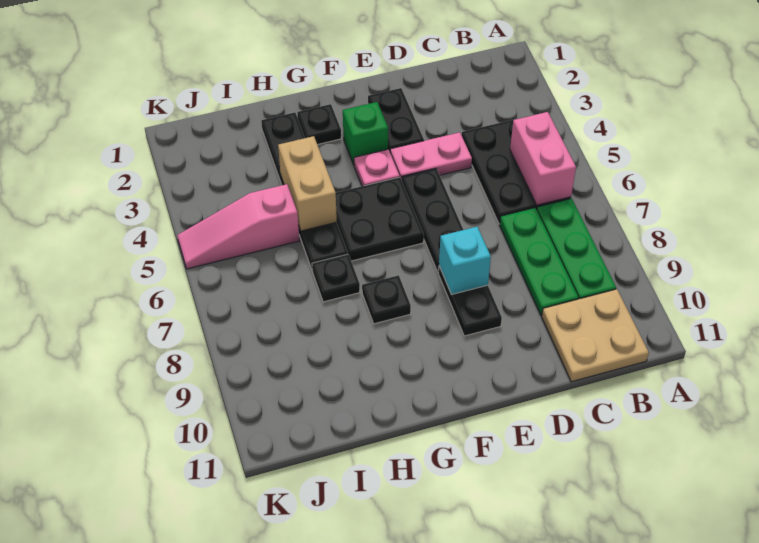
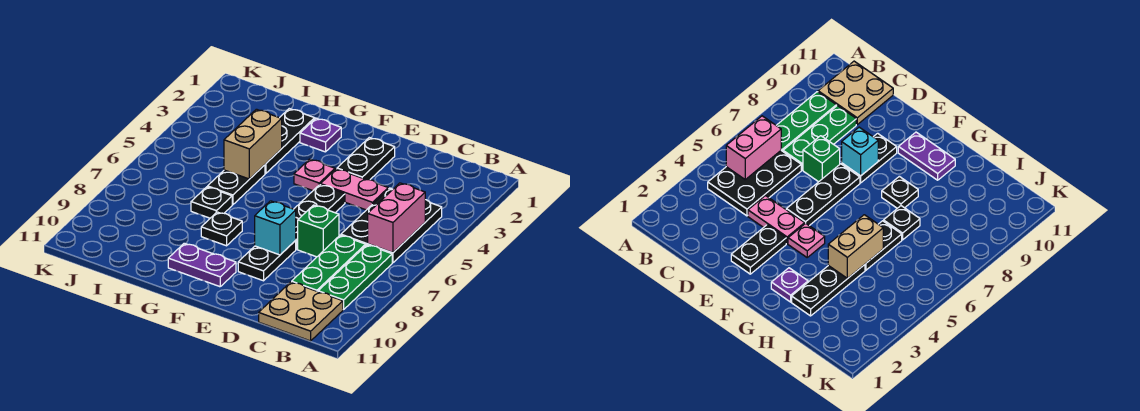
green 1x1 brick [343,102,388,165] -> green 1x1 brick moved to [298,205,339,257]
black 2x2 plate [336,177,424,261] -> none
none -> purple 1x2 plate [168,243,236,287]
black 1x1 plate [297,104,341,145] -> purple 1x1 plate [300,118,341,152]
pink 1x3 slope [177,184,300,269] -> none

